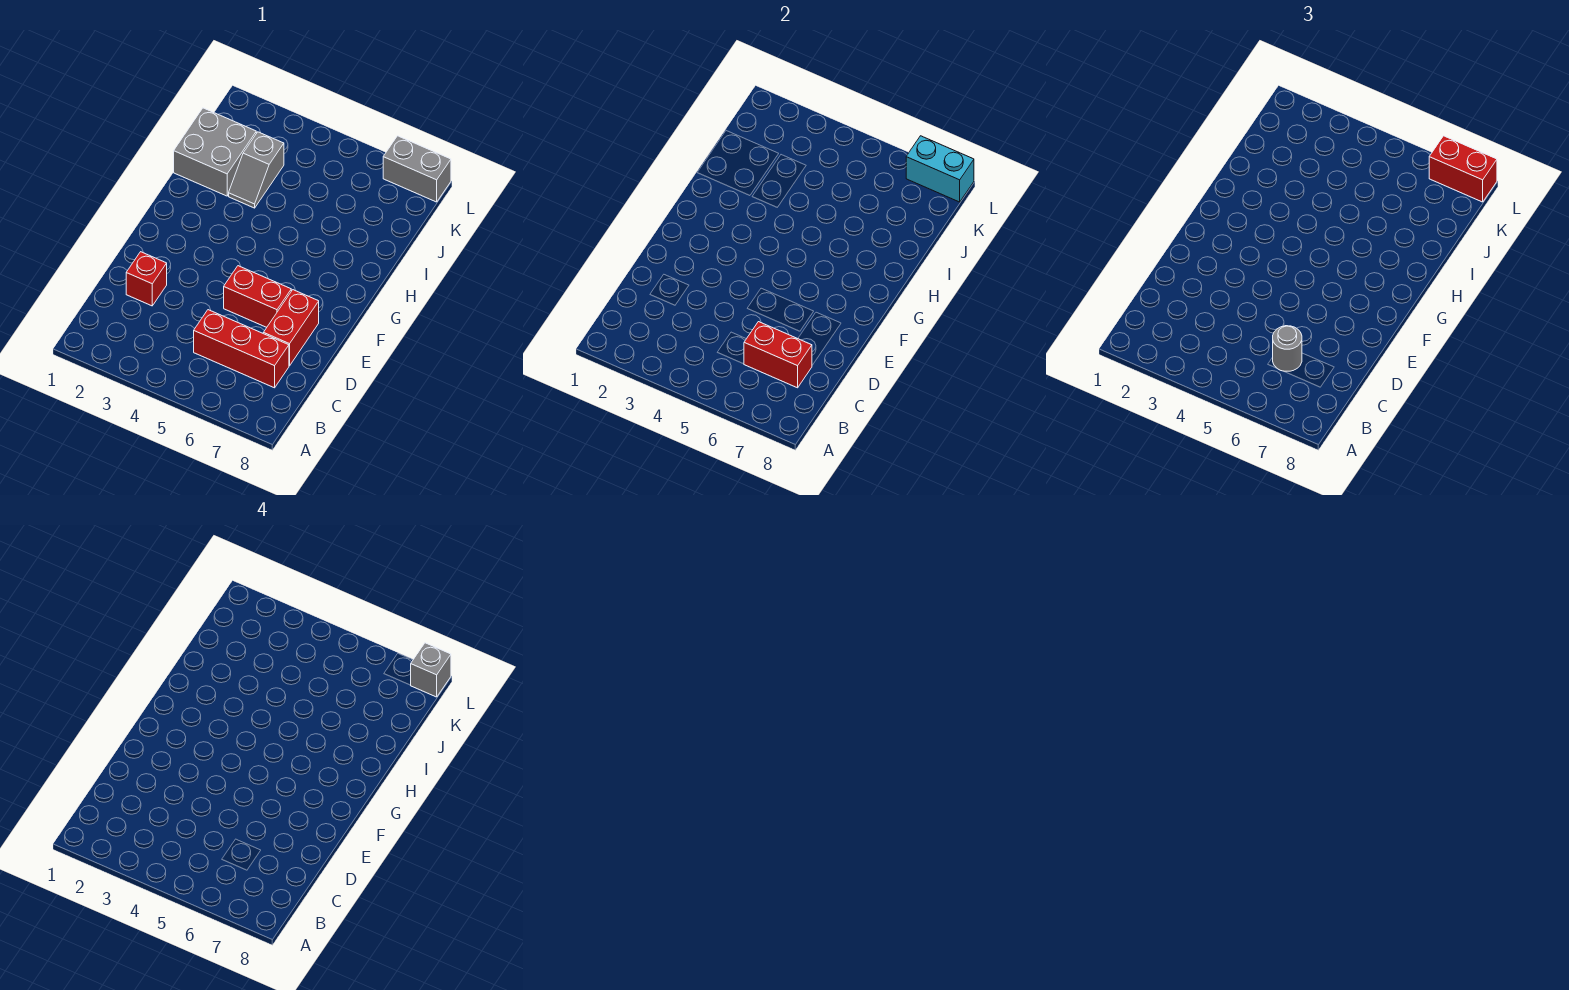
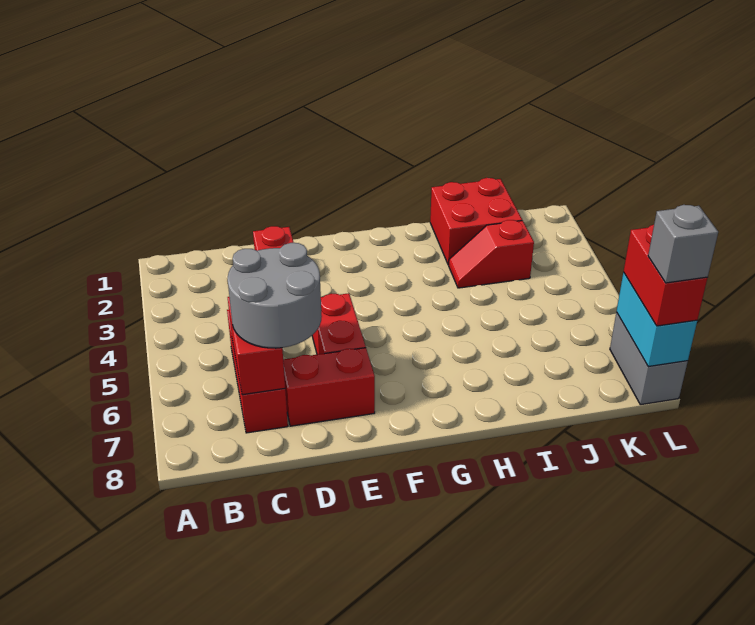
grey 1x1 round brick [1273,326,1302,372] -> grey 2x2 round brick [228,243,322,348]
grey 2x2 brick [174,108,256,196] -> red 2x2 brick [430,178,522,265]
grey 1x2 slope [229,132,284,208] -> red 1x2 slope [449,220,534,288]

